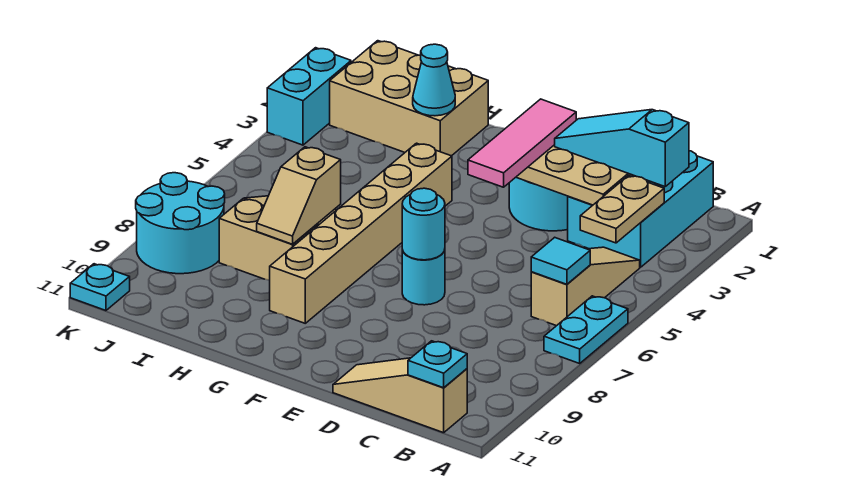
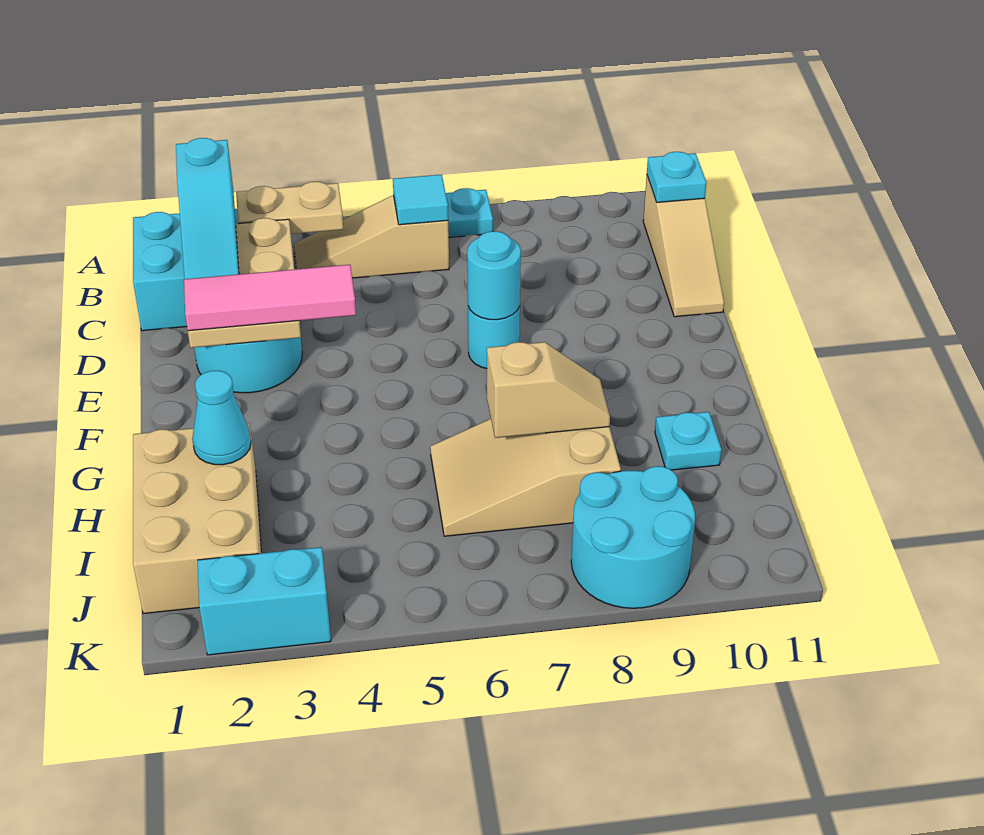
tan 1x6 brick [270,143,452,323] -> none
cyan 1x1 plate [70,264,130,311] -> cyan 1x1 plate moved to [655,412,722,470]

